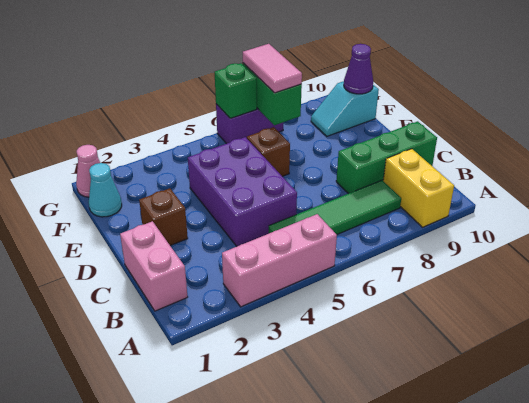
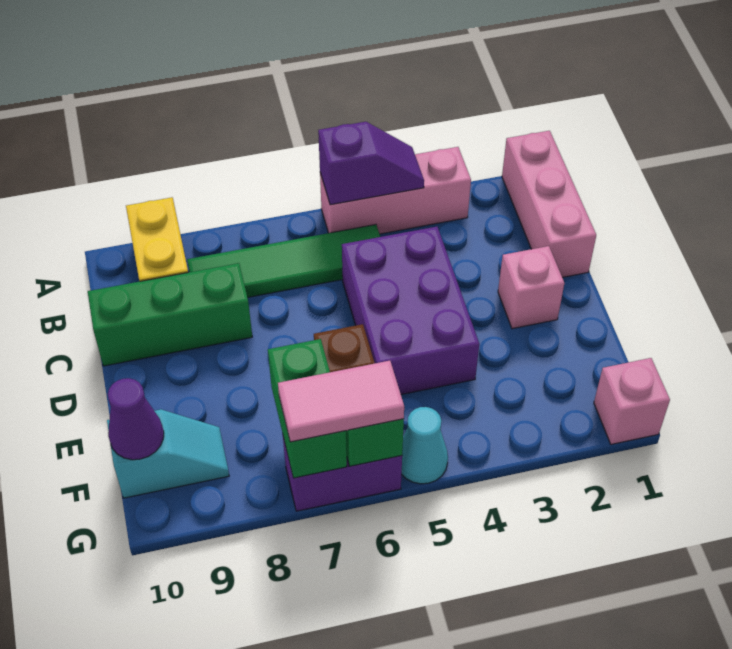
none -> purple 1x2 slope [318,122,424,205]
pink 1x2 brick [120,221,188,311] -> pink 1x3 brick [502,131,596,277]
brown 1x1 brick [139,188,188,246] -> pink 1x1 brick [498,246,564,329]
cyan 1x1 cone [89,163,122,217] -> cyan 1x1 cone moved to [402,407,448,484]
pink 1x2 tile [243,44,302,93] -> pink 1x2 tile turned to [278,361,404,442]
pink 1x1 cone [76,145,100,197] -> pink 1x1 brick [594,358,670,444]

